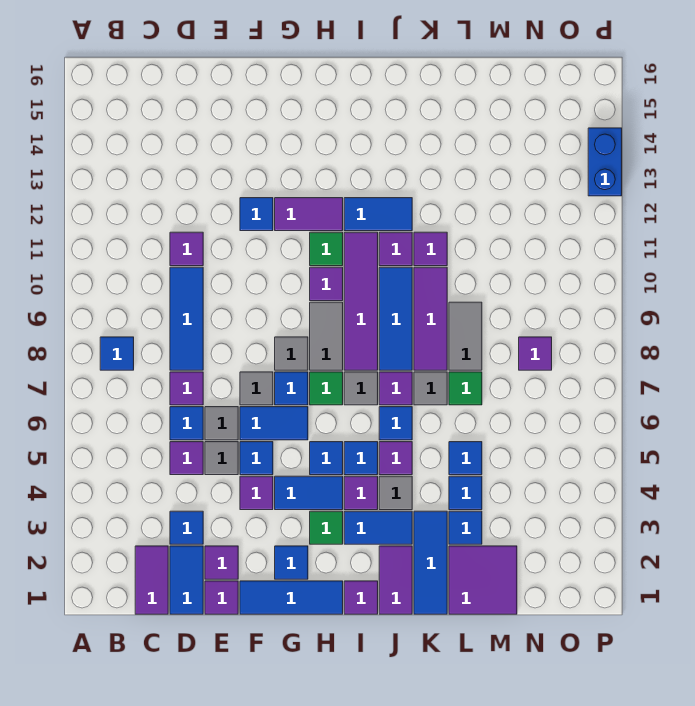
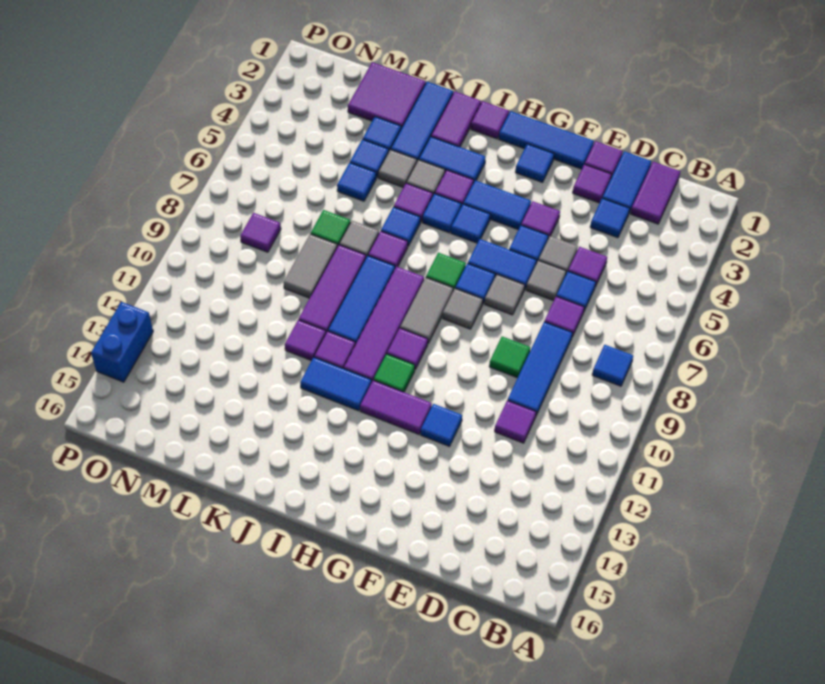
green 1x1 tile [310,511,343,544] -> green 1x1 tile moved to [489,337,530,378]
grey 1x1 tile [344,372,378,405] -> grey 1x1 tile moved to [378,149,417,187]

